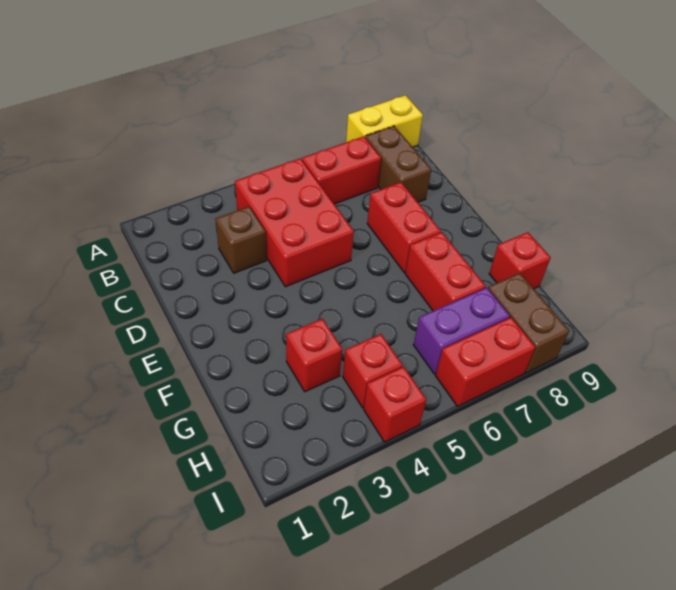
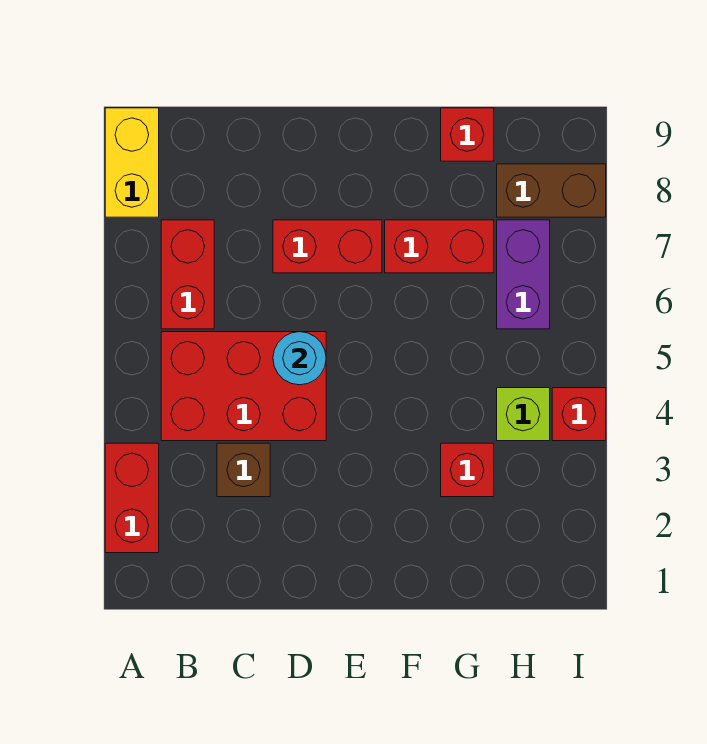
brown 1x2 brick [365,126,431,202] -> none
none -> cyan 1x1 round brick [273,332,326,385]
red 1x1 brick [343,334,403,408] -> lime 1x1 brick [497,388,550,441]
red 1x2 brick [435,317,535,406] -> red 1x2 brick moved to [105,443,159,553]

